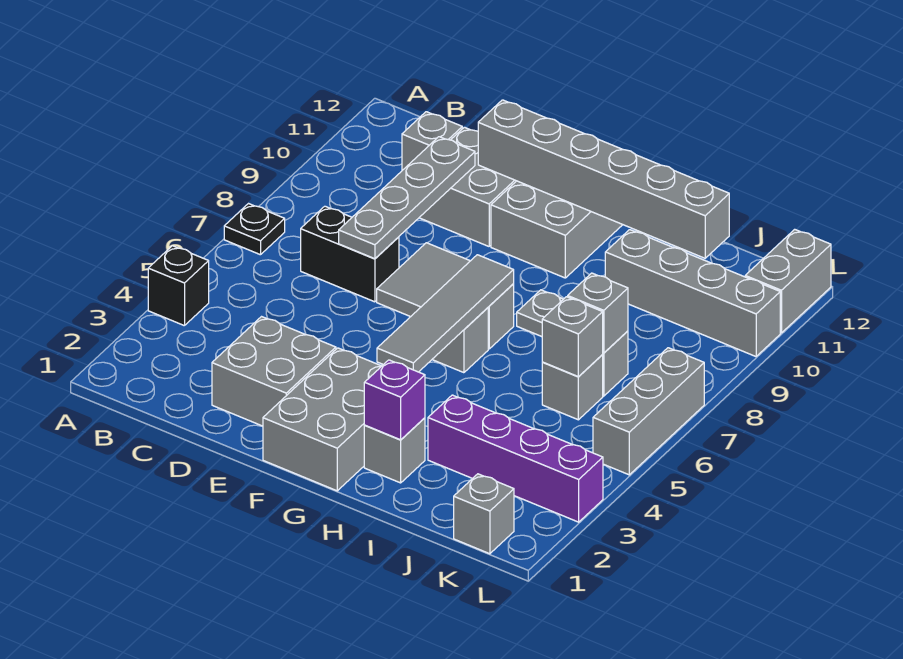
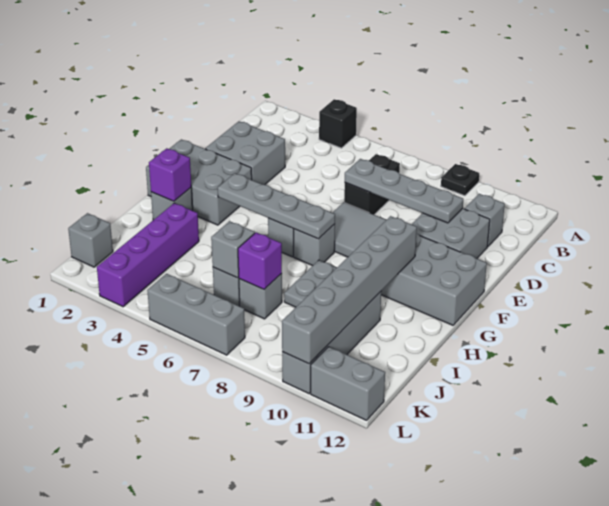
black 1x1 plate [224,204,285,255] -> black 1x1 plate moved to [441,164,479,196]
grey 1x6 brick [478,100,729,258] -> grey 1x6 brick moved to [282,216,417,364]
grey 1x4 tile [377,255,514,372] -> grey 1x4 plate [218,173,335,239]
grey 1x1 brick [568,273,628,353] -> purple 1x1 brick [238,232,282,289]

